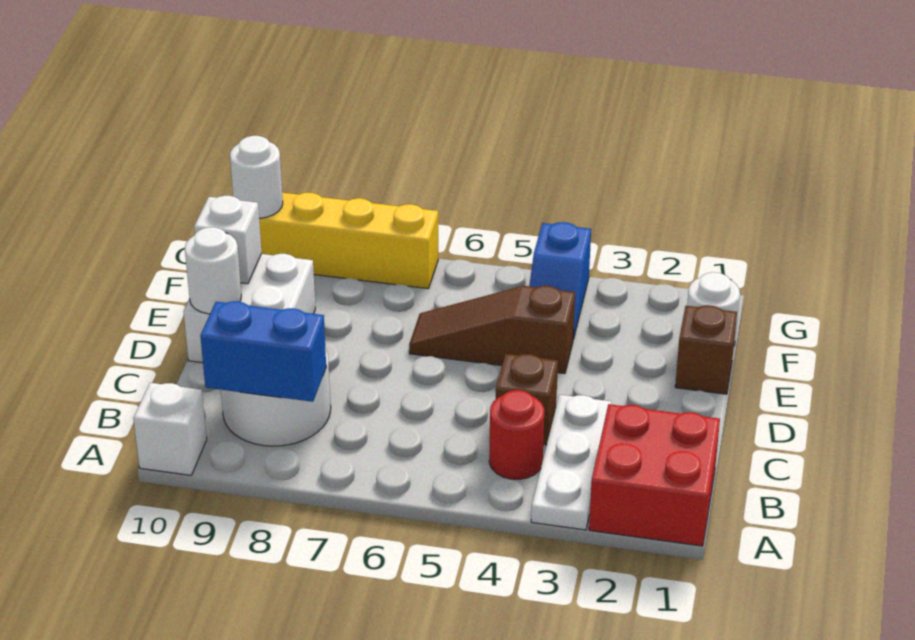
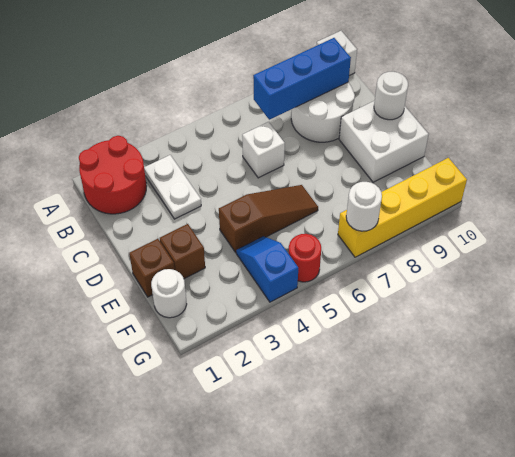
red 2x2 brick [589,404,720,546] -> red 2x2 round brick [79,136,147,214]
white 1x3 plate [531,395,611,530] -> white 1x2 plate [144,155,201,219]
red 1x1 round brick [489,390,544,479] -> red 1x1 round brick moved to [288,234,321,282]
blue 1x2 brick [200,301,326,402] -> blue 1x3 brick [253,38,351,120]
brown 1x1 brick [496,354,558,445] -> brown 1x1 brick moved to [160,224,205,279]
white 1x1 brick [194,196,261,284] -> white 1x1 brick moved to [242,122,285,178]
white 1x1 round brick [230,136,283,218] -> white 1x1 round brick moved to [346,182,382,231]

